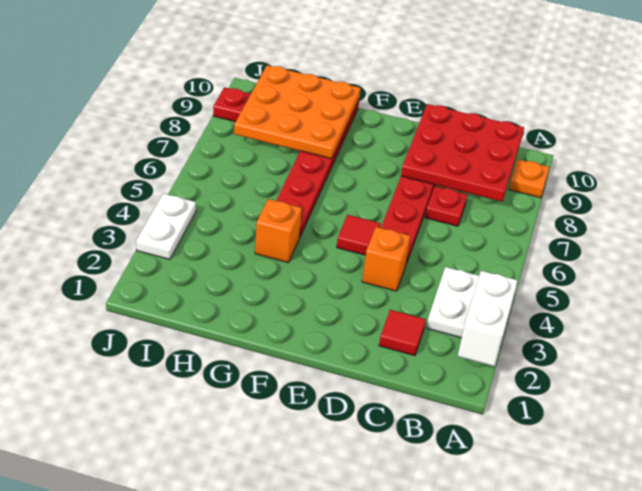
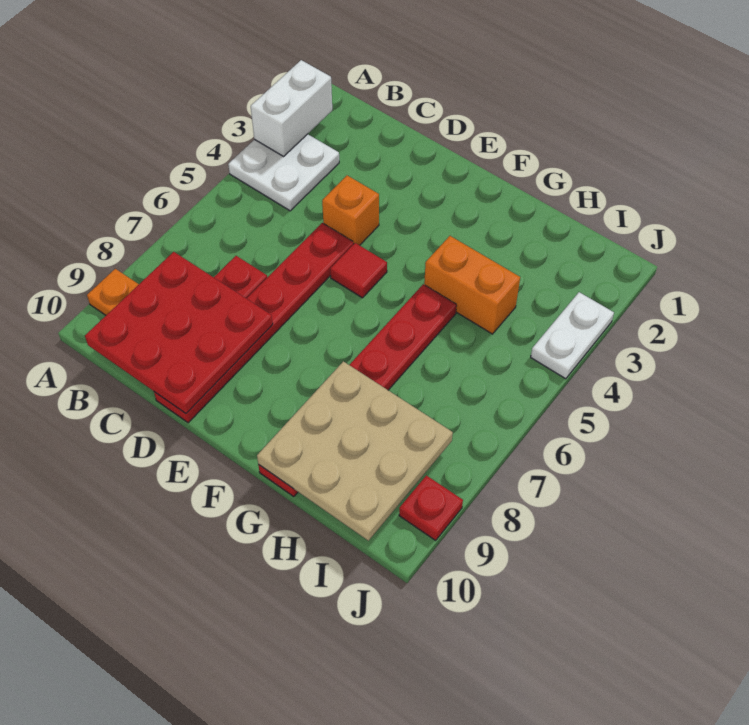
red 1x1 tile [379,310,426,356] -> none
orange 1x1 brick [255,199,302,263] -> orange 1x2 brick [424,236,520,334]
orange 3x3 plate [234,65,360,159] -> tan 3x3 plate [257,361,453,541]

